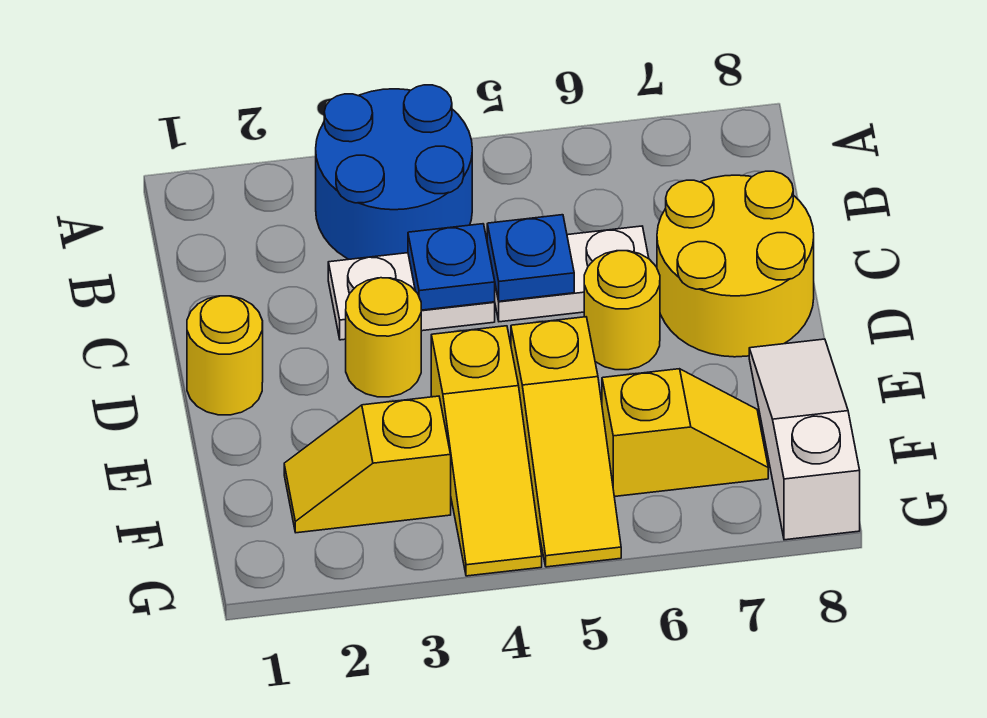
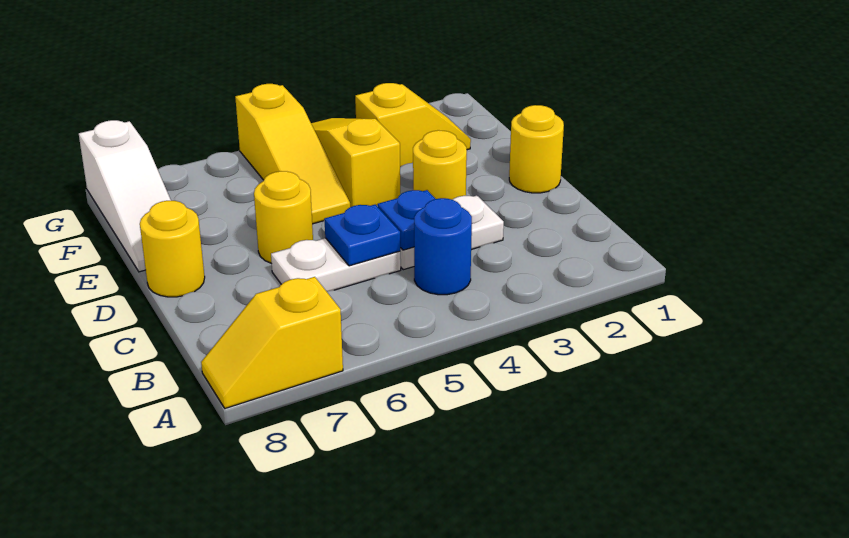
blue 2x2 round brick [316,85,472,259] -> blue 1x1 round brick [414,198,472,295]
yellow 2x2 round brick [657,171,814,357] -> yellow 1x1 round brick [140,201,205,297]
yellow 1x3 slope [511,317,621,567] -> yellow 1x3 slope turned to [235,84,350,224]
yellow 1x2 slope [602,369,768,497] -> yellow 1x2 slope moved to [201,277,343,408]

